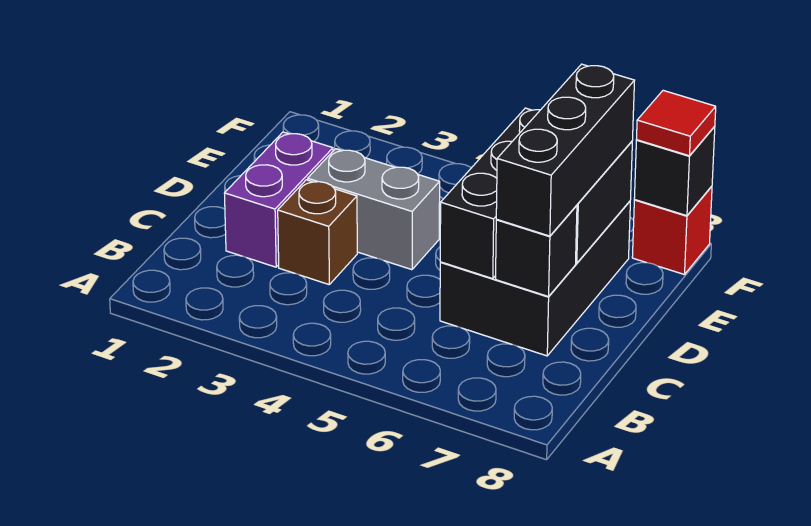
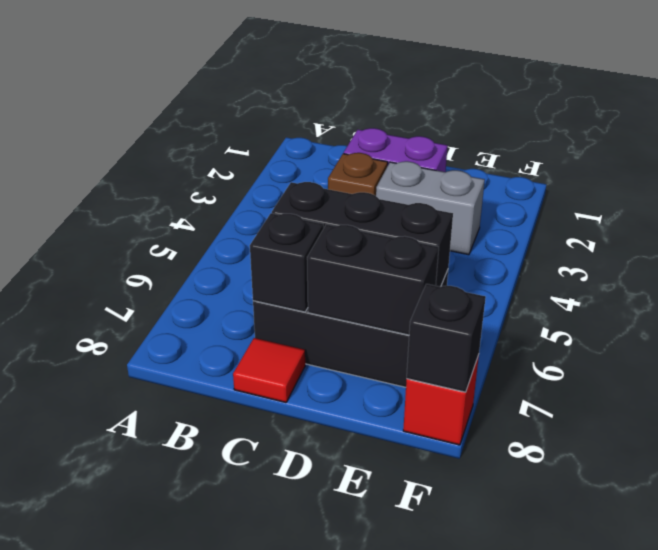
black 1x3 brick [496,64,635,236] -> none
grey 1x2 brick [308,149,440,270] -> grey 1x2 brick turned to [376,161,485,255]
red 1x1 tile [636,90,716,156] -> red 1x1 tile moved to [233,338,305,403]

